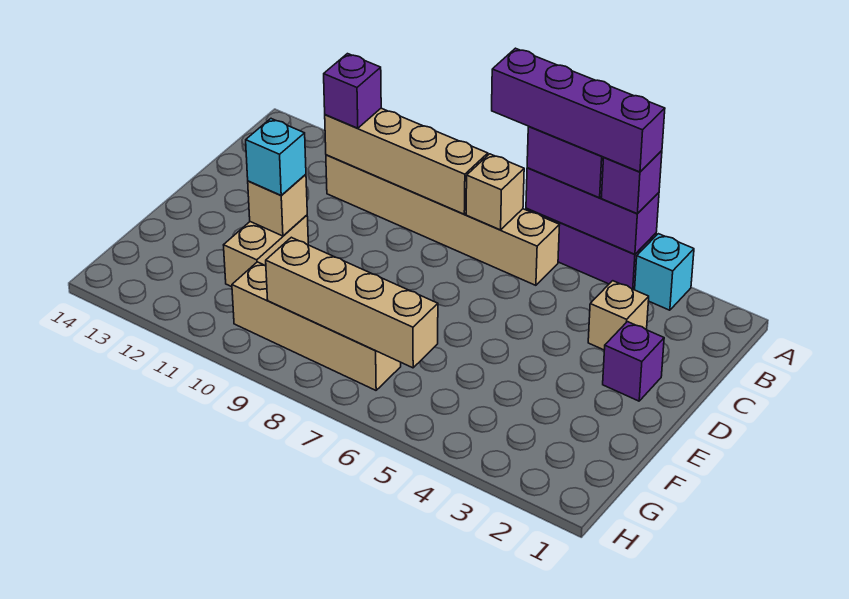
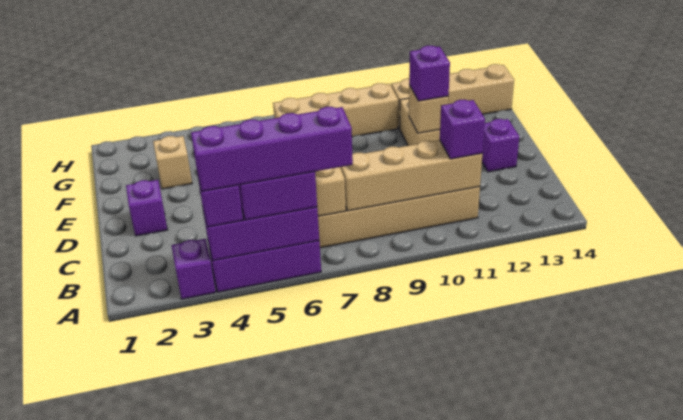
cyan 1x1 brick [635,234,694,310] -> purple 1x1 brick [171,239,216,299]
tan 1x1 brick [588,281,649,350] -> tan 1x1 brick moved to [153,136,192,189]
none -> purple 1x1 brick [482,119,519,172]
cyan 1x1 brick [246,119,306,195] -> purple 1x1 brick [409,46,450,101]
tan 1x4 brick [266,237,438,368] -> tan 1x4 brick moved to [391,64,514,128]

